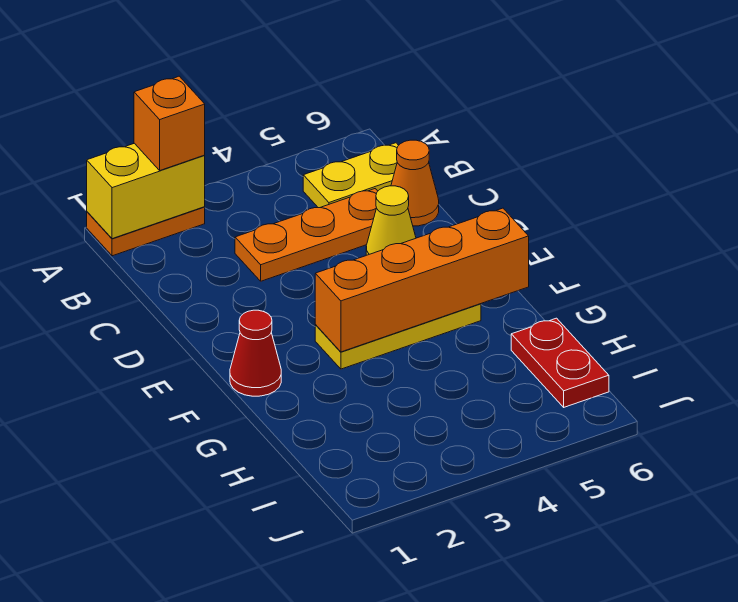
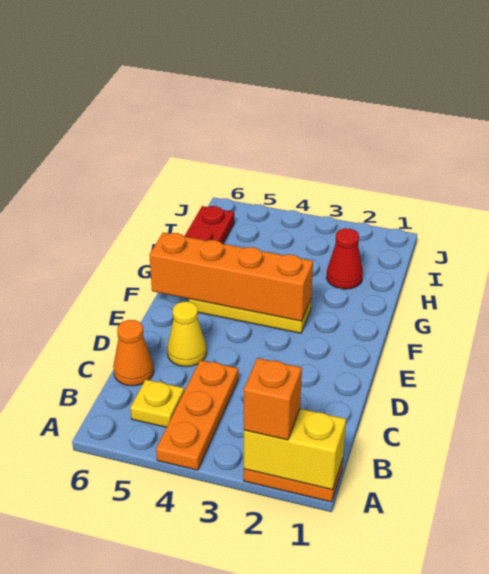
yellow 1x2 plate [303,143,399,208] -> yellow 1x1 plate [130,380,184,427]
orange 1x3 plate [235,189,378,281] -> orange 1x3 plate turned to [156,360,238,470]
red 1x1 cone [230,310,281,396] -> red 1x1 cone moved to [326,228,363,289]

